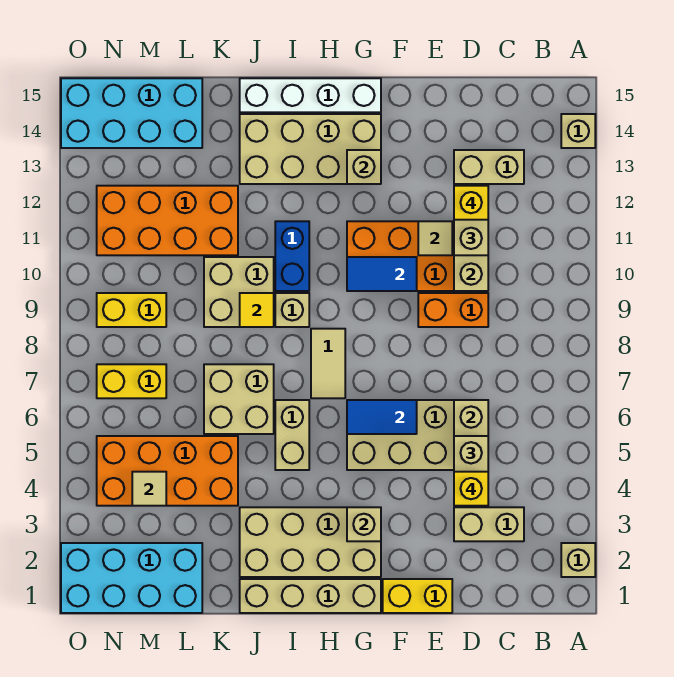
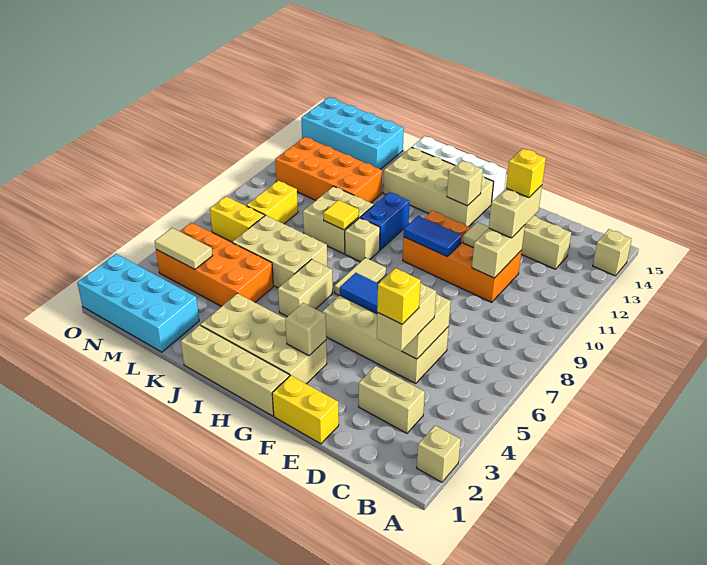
orange 1x2 brick [418,293,488,327] -> none
tan 2x2 brick [204,364,274,434] -> tan 2x3 brick [232,215,327,288]
tan 1x1 tile [132,472,166,506] -> tan 1x2 tile [155,228,213,269]
yellow 1x2 brick [97,293,166,327] -> yellow 1x2 brick turned to [246,181,298,224]

